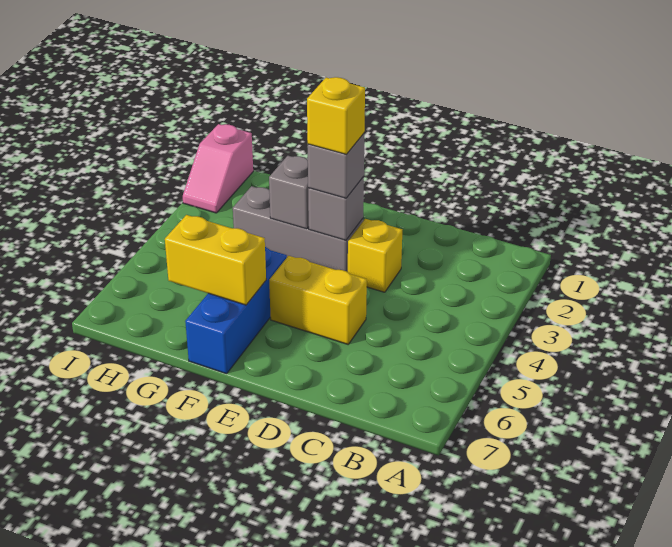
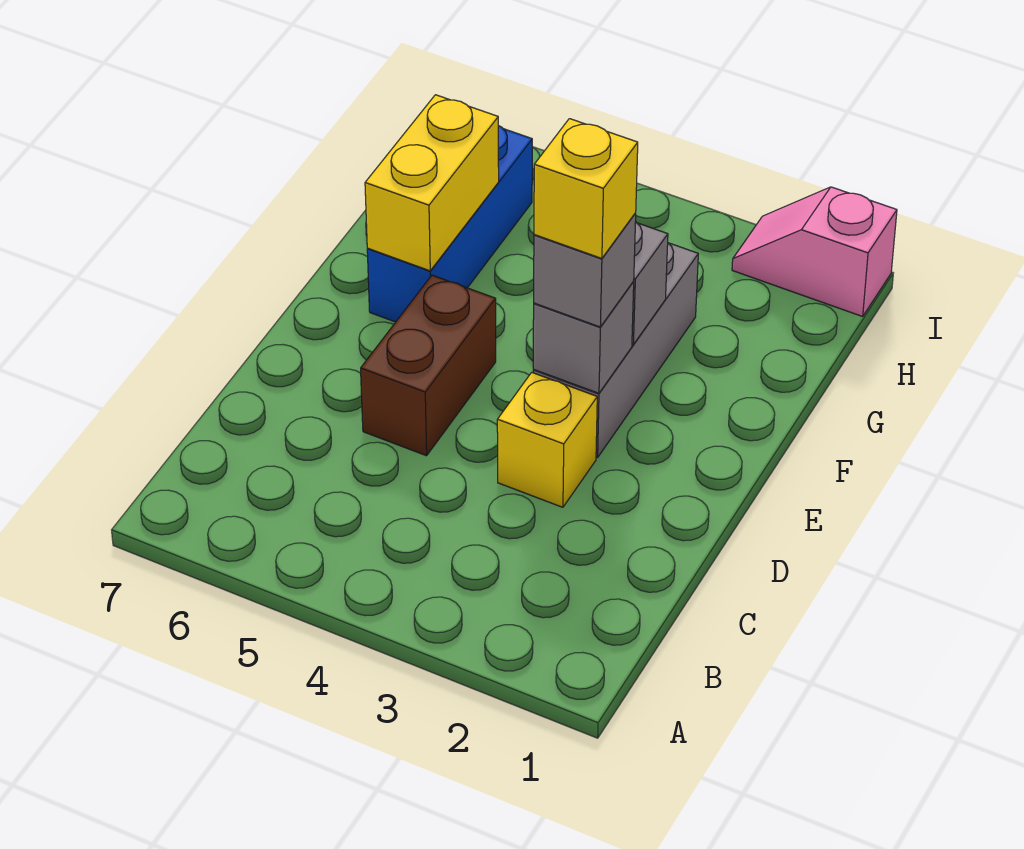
yellow 1x2 brick [269,256,367,344] -> brown 1x2 brick [361,275,496,456]
blue 1x3 brick [185,247,287,374] -> blue 1x3 brick turned to [367,126,532,322]

